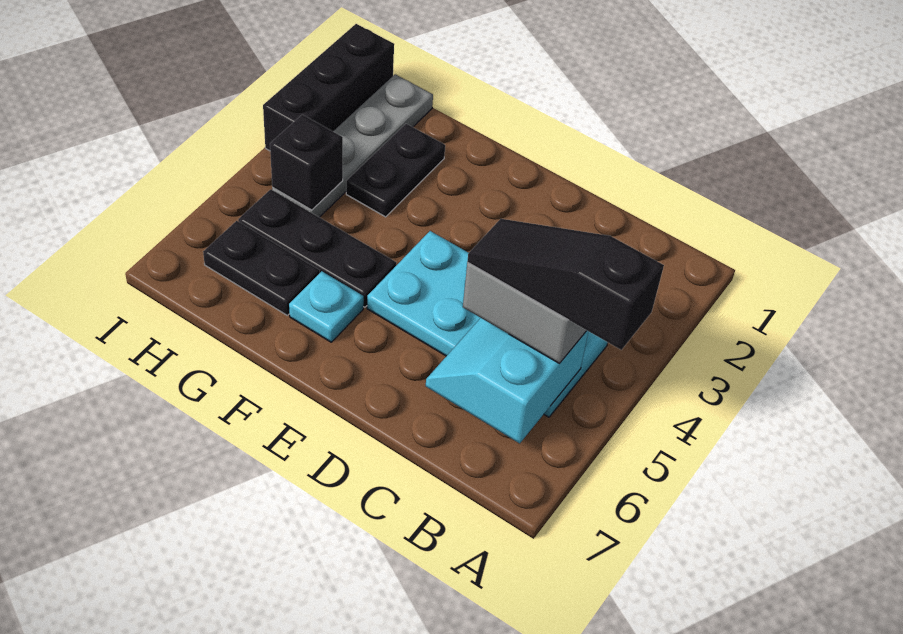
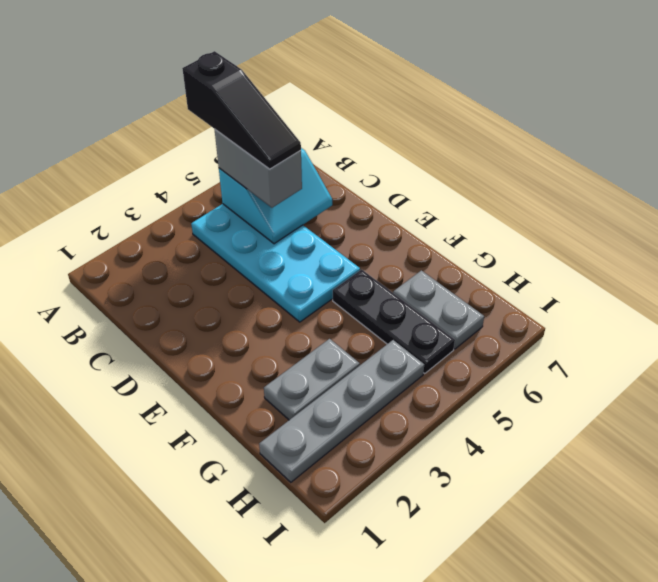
cyan 1x1 plate [289,271,364,342] -> none
black 1x2 plate [346,124,445,217] -> grey 1x2 plate [264,339,360,420]
black 1x2 plate [203,221,320,315] -> grey 1x2 plate [393,271,484,349]
black 1x1 brick [270,115,343,210] -> none
black 1x3 brick [263,24,394,151] -> none

